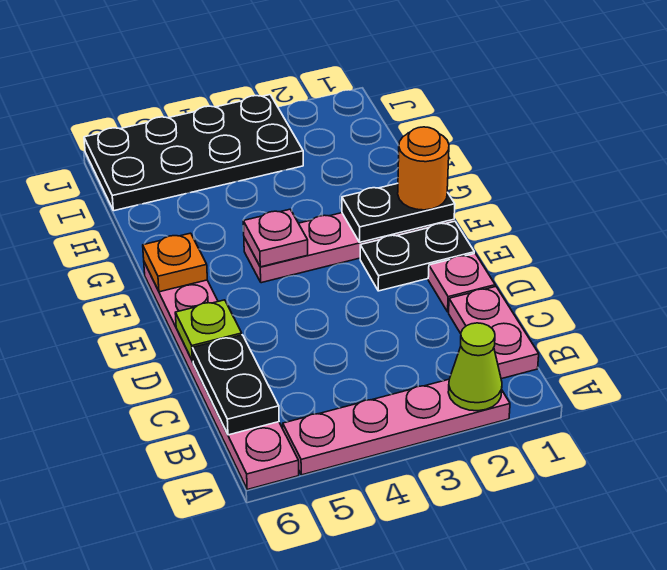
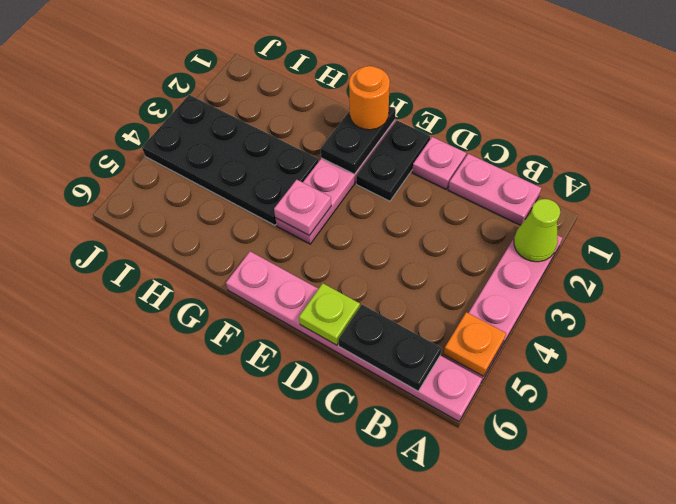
orange 1x1 plate [143,233,207,292] -> orange 1x1 plate moved to [443,312,506,376]
black 2x4 plate [84,95,303,211] -> black 2x4 plate turned to [142,95,319,225]

